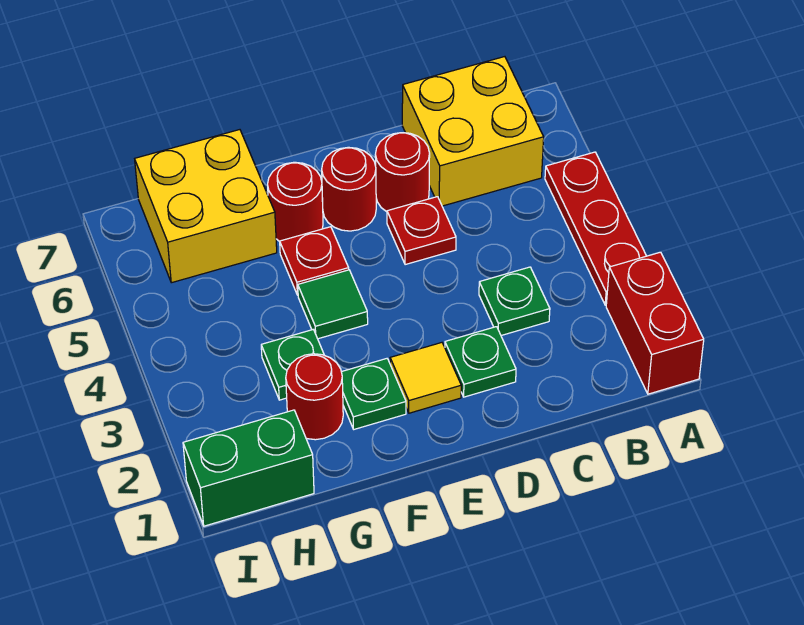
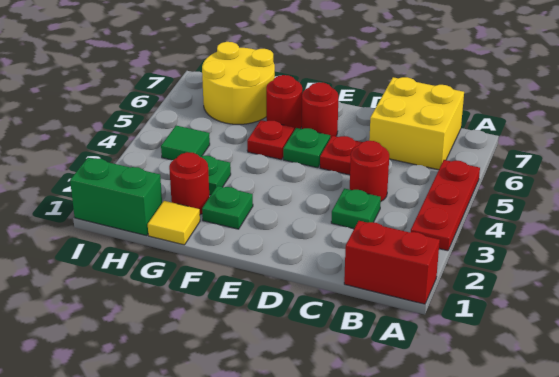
red 1x2 brick [606,252,704,394] -> red 1x2 brick turned to [344,221,440,304]
green 1x1 plate [445,327,516,397] -> green 1x1 plate moved to [283,128,330,168]
red 1x1 round brick [375,133,430,212] -> red 1x1 round brick moved to [350,141,389,201]
yellow 1x1 tile [390,343,461,413] -> yellow 1x1 tile moved to [148,201,200,245]
green 1x1 tile [298,270,368,339] -> green 1x1 tile moved to [161,126,210,160]
yellow 2x2 brick [135,130,277,283] -> yellow 2x2 round brick [202,42,275,124]

